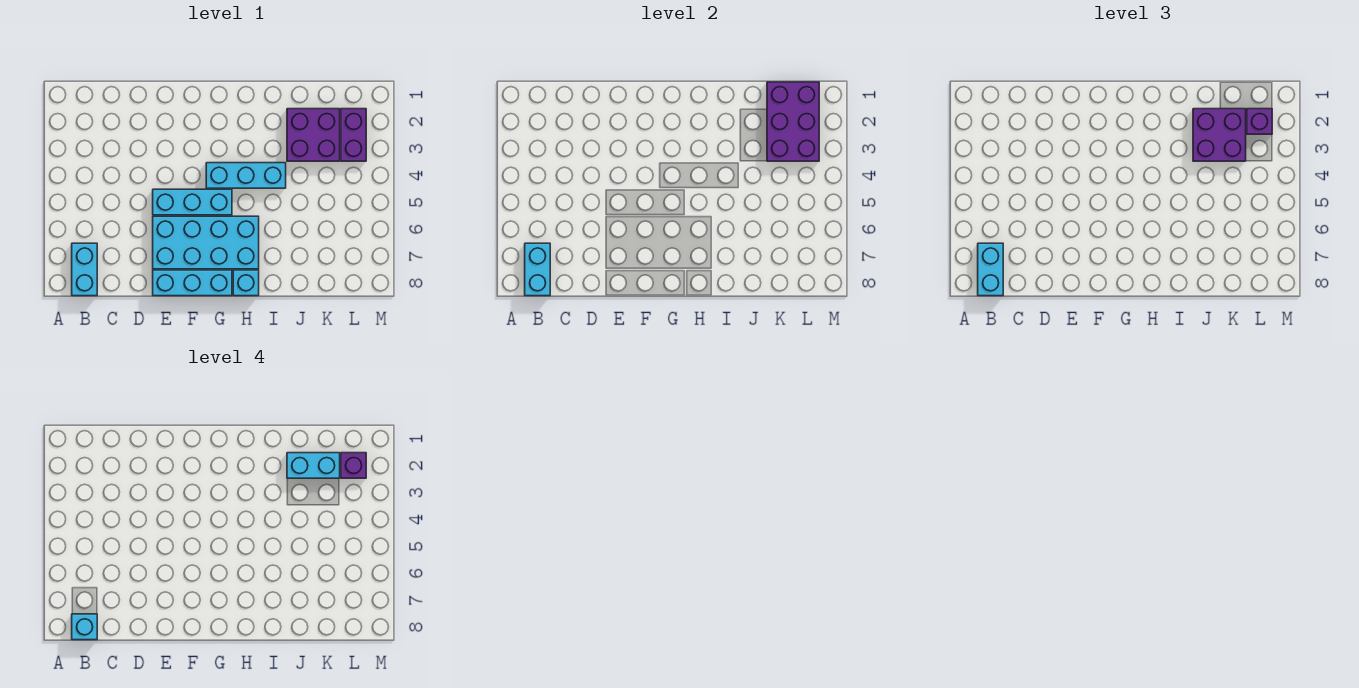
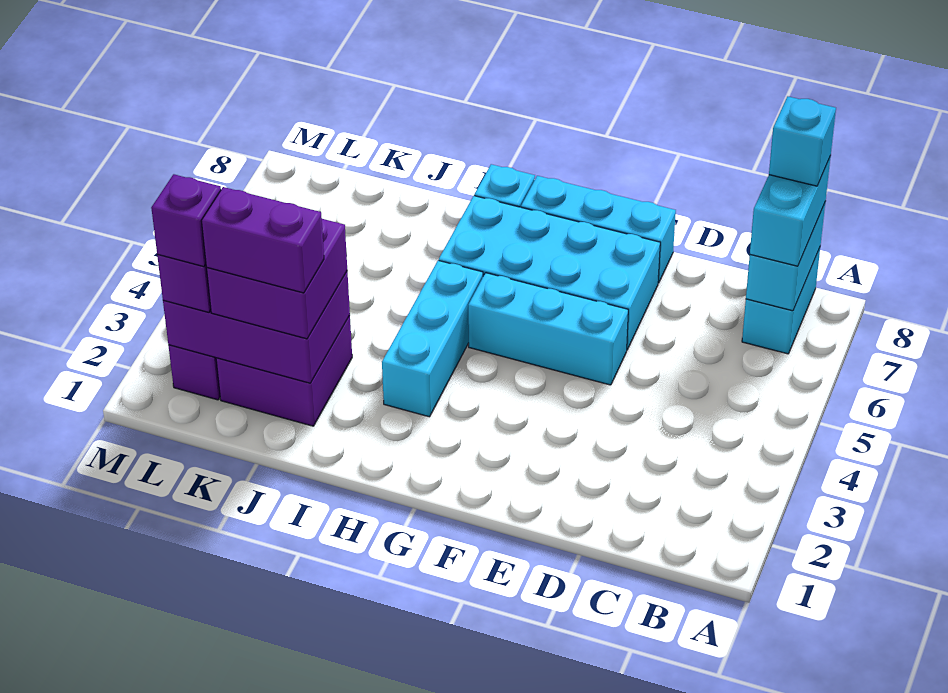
cyan 1x3 brick [206,163,286,188] -> cyan 1x3 brick turned to [382,260,483,417]
cyan 1x2 brick [287,453,340,478] -> purple 1x2 brick [201,187,324,293]
purple 2x3 brick [767,82,819,161] -> purple 2x3 brick turned to [163,271,350,383]

